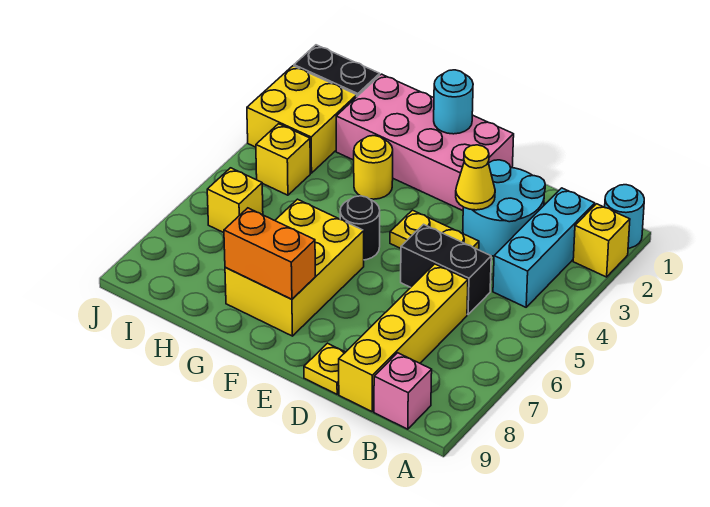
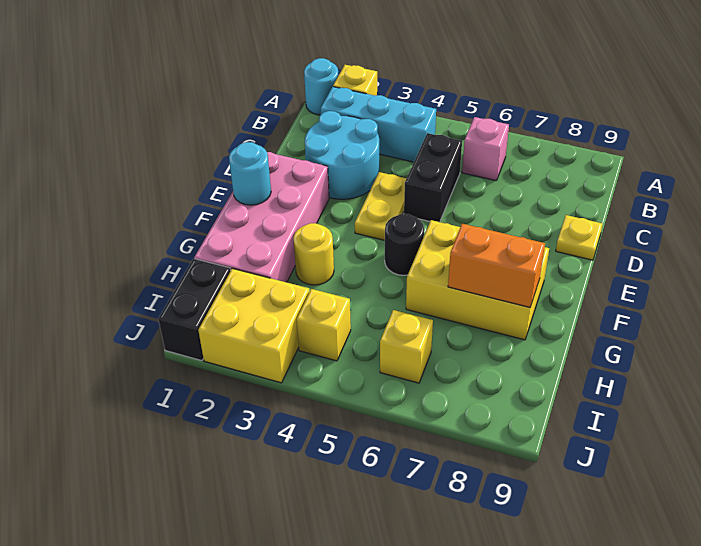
pink 1x1 brick [374,353,432,429] -> pink 1x1 brick moved to [462,117,509,181]
yellow 1x4 brick [339,264,468,411] -> none
yellow 1x1 cone [456,145,495,210] -> none
orange 1x2 brick [224,208,315,299] -> orange 1x2 brick turned to [448,224,545,307]

